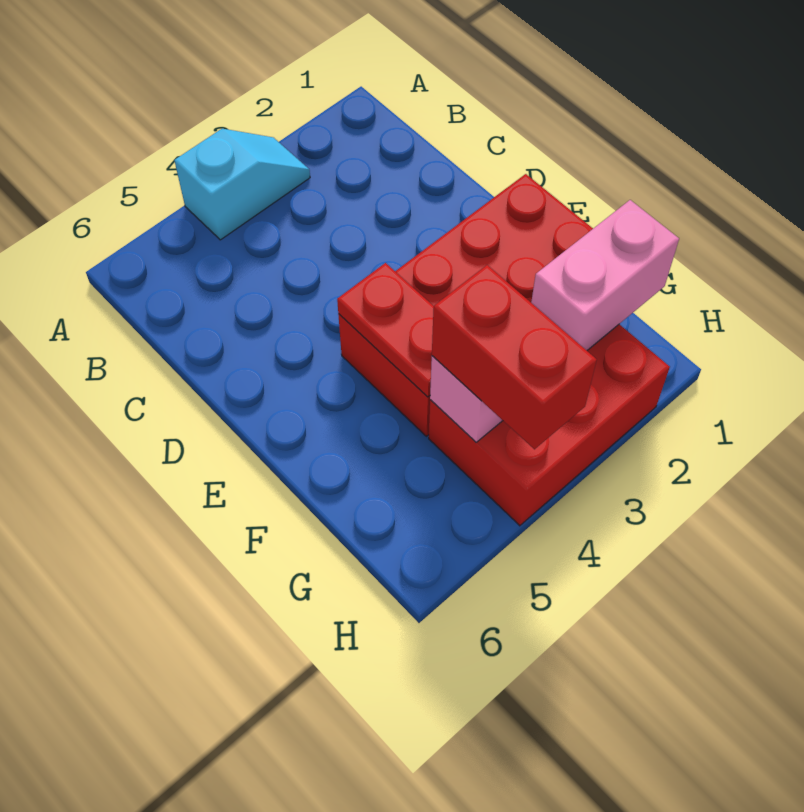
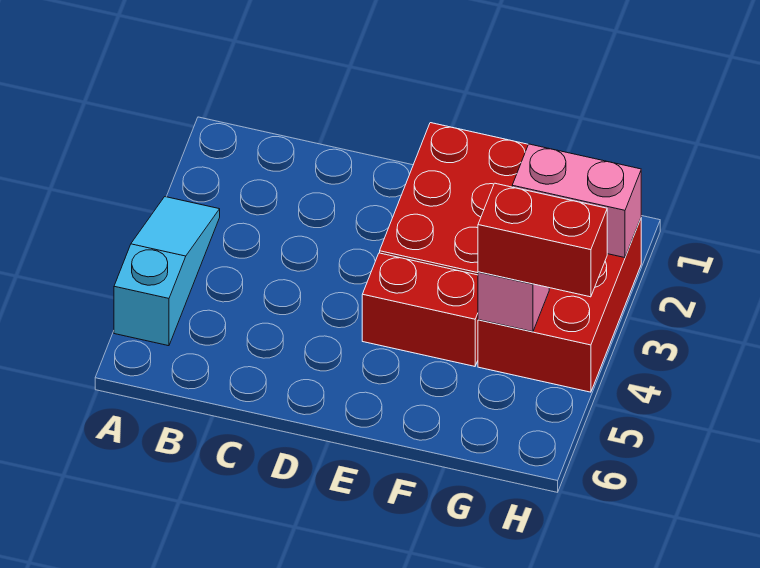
cyan 1x2 slope [174,129,310,240] -> cyan 1x3 slope [114,197,220,346]
red 1x2 plate [337,263,434,397] -> none
pink 1x2 brick [531,200,679,350] -> pink 1x2 brick turned to [512,144,641,258]

